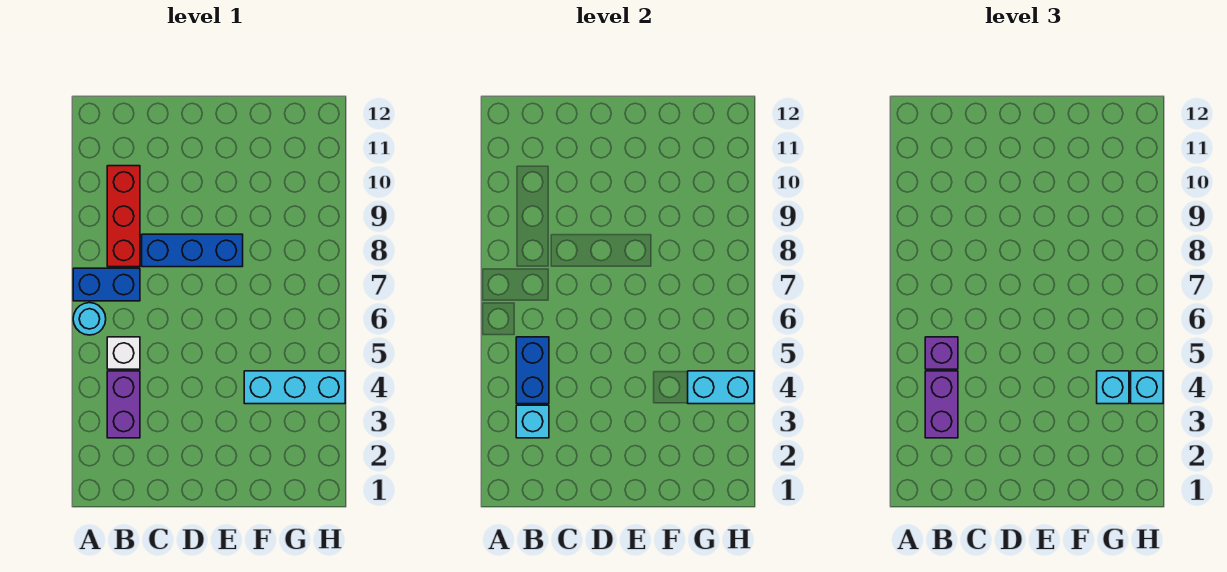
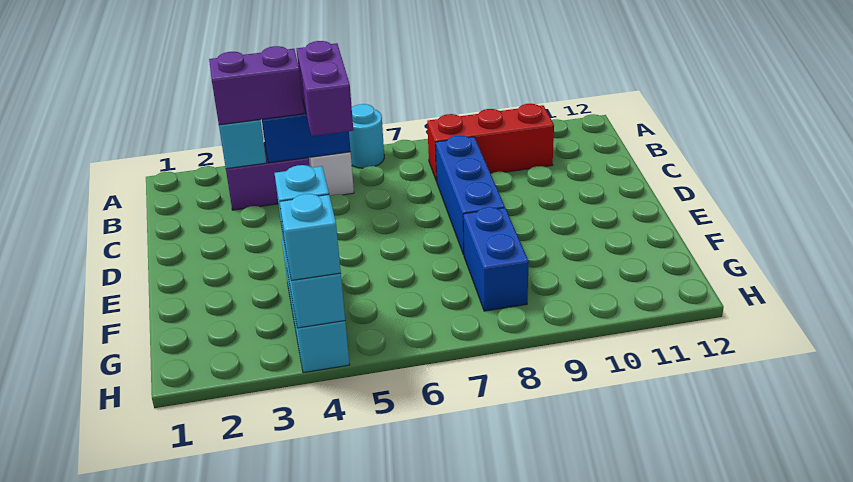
blue 1x2 brick [73,268,140,301] -> blue 1x2 brick moved to [463,207,529,311]
purple 1x1 brick [925,337,958,369] -> purple 1x2 brick [297,41,353,136]

